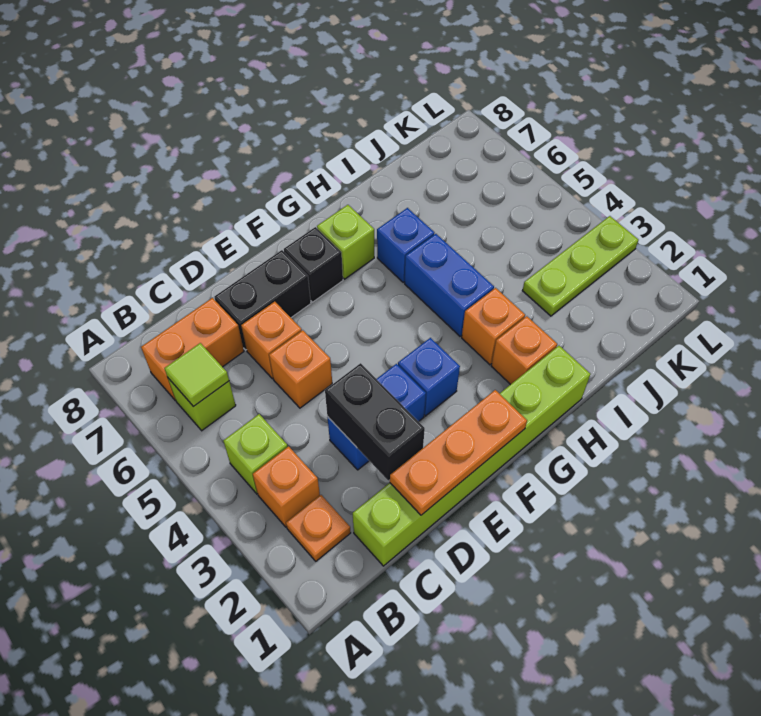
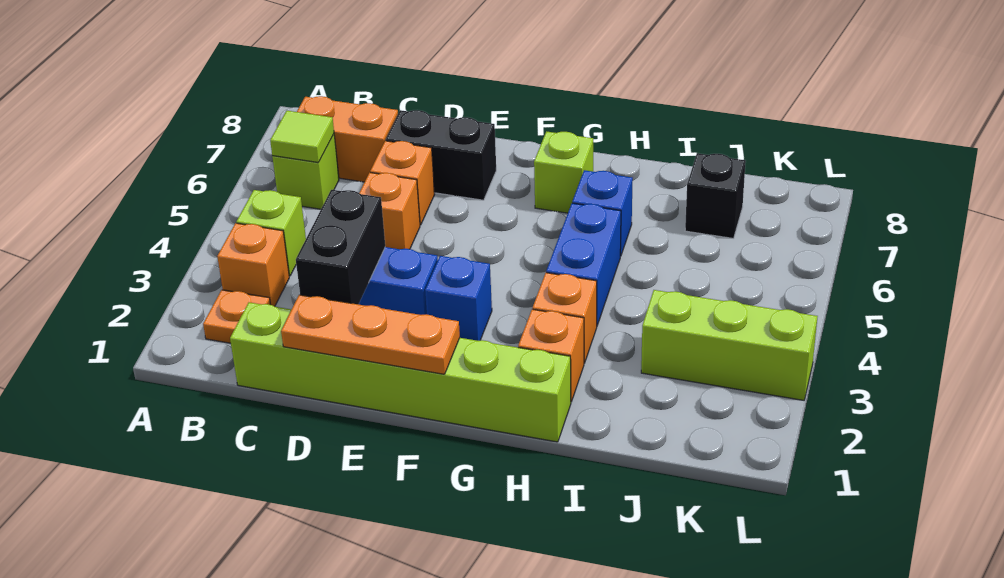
black 1x1 brick [284,227,343,302] -> black 1x1 brick moved to [685,153,746,239]
lime 1x3 plate [522,216,638,316] -> lime 1x3 brick [641,290,818,400]

